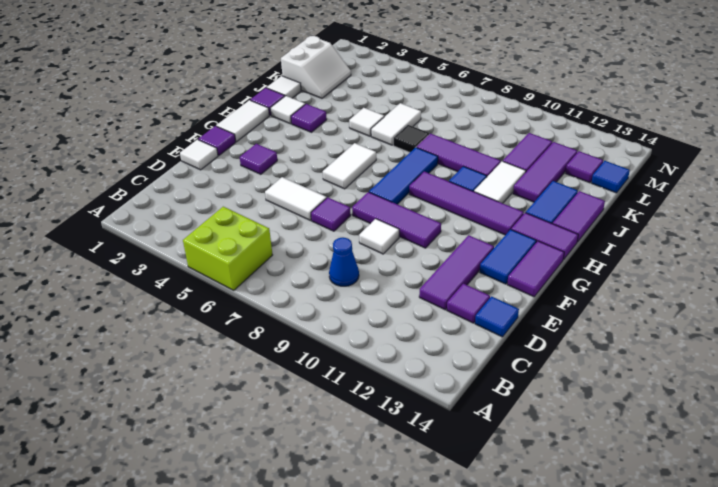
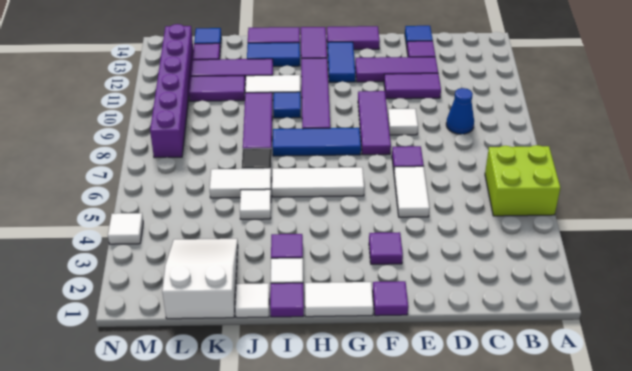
none -> purple 1x2 tile [384,73,441,99]
white 1x1 tile [180,140,218,170] -> white 1x1 tile moved to [108,213,143,244]
blue 1x2 tile [480,230,536,284] -> blue 1x2 tile turned to [328,42,355,82]
white 1x2 tile [323,143,376,189] -> white 1x3 tile [272,167,364,197]
white 2x2 slope [281,36,351,98] -> white 2x3 slope [162,239,238,319]
none -> purple 1x6 brick [150,24,193,158]

